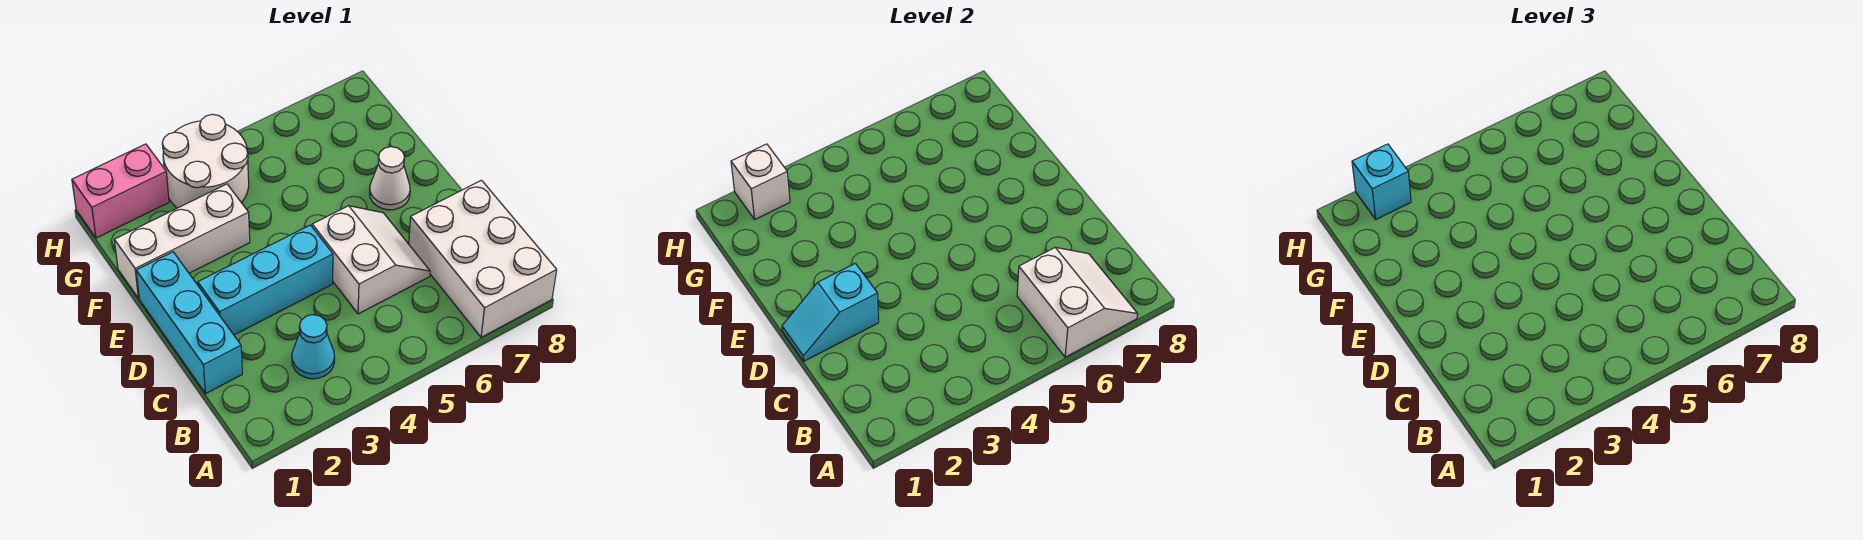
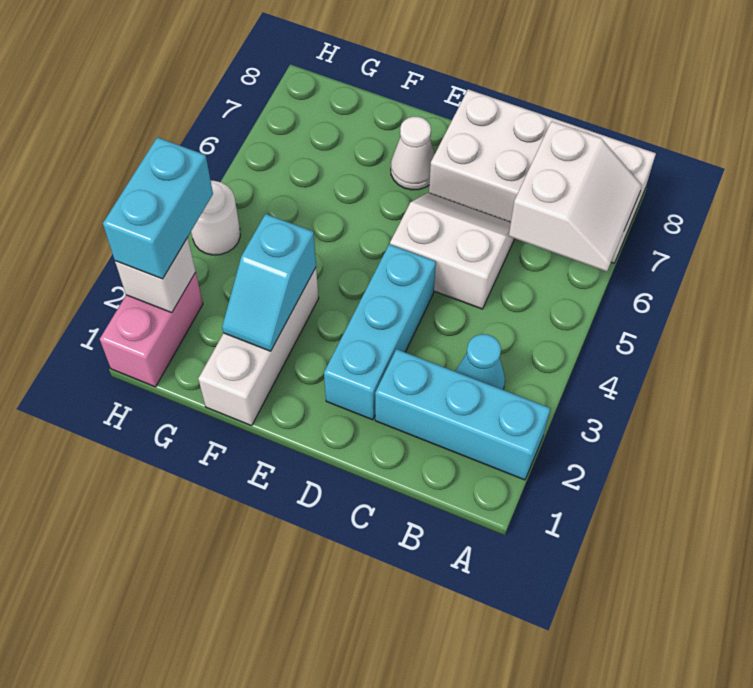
white 2x2 slope [1017,247,1138,357] -> white 2x2 slope turned to [509,121,642,272]
white 2x3 brick [409,180,557,337] -> white 2x4 brick [429,89,656,263]
cyan 1x3 brick [136,252,242,394] -> cyan 1x3 brick moved to [375,349,551,480]
cyan 1x2 slope [782,263,879,361] -> cyan 1x2 slope moved to [222,214,316,351]
white 2x2 round brick [162,114,249,208] -> white 1x1 round brick [191,181,240,255]
cyan 1x1 brick [1352,144,1411,219] -> cyan 1x2 brick [103,137,213,279]

